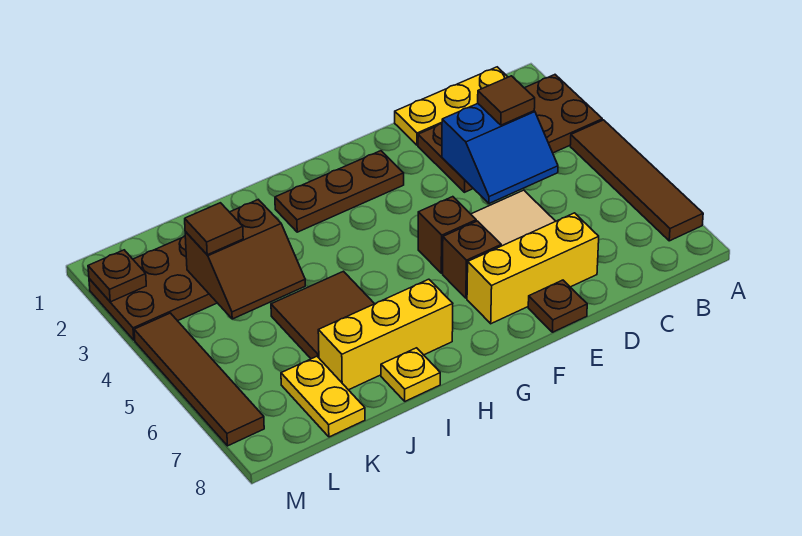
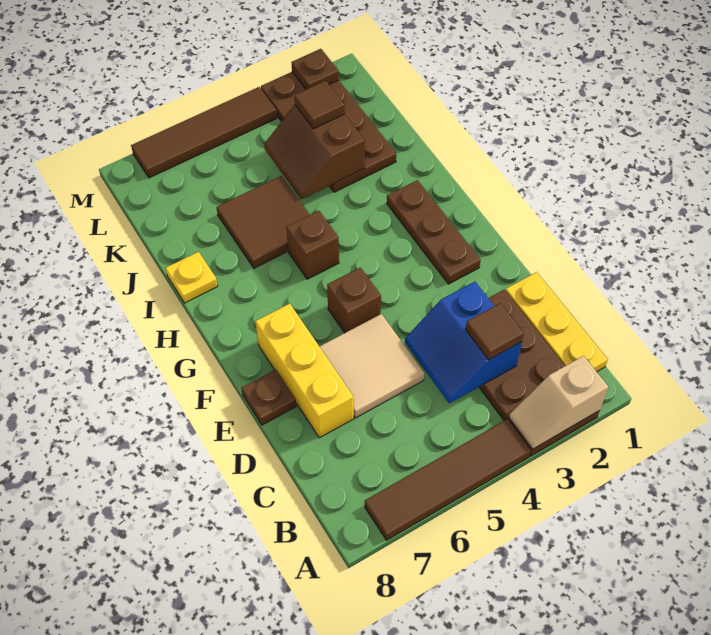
none -> tan 1x2 slope [509,356,608,449]
brown 1x1 brick [443,221,501,298] -> brown 1x1 brick moved to [286,211,339,279]
yellow 1x3 brick [318,279,453,390] -> none
yellow 1x2 plate [281,356,365,437] -> none

